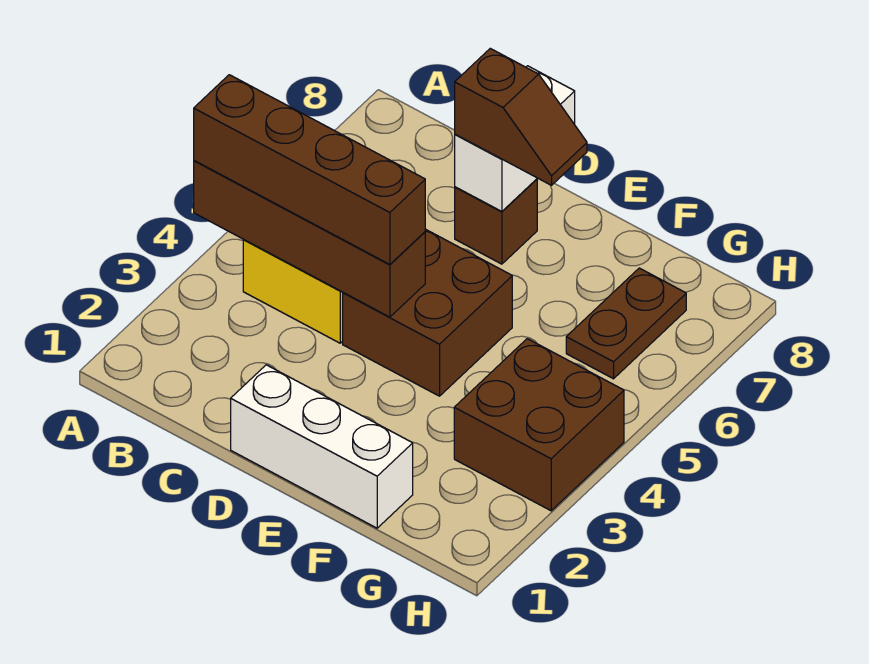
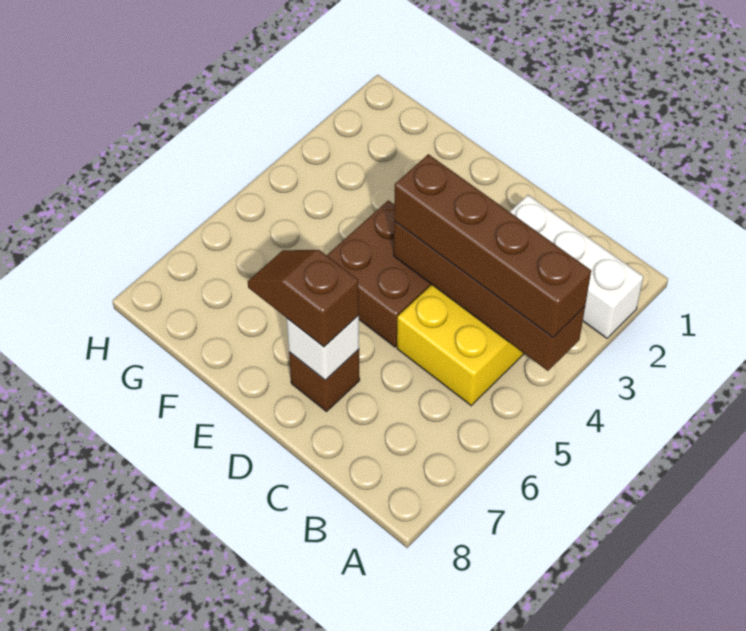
white 1x3 brick [231,365,413,528] -> white 1x3 brick moved to [510,195,643,338]
white 1x2 brick [455,66,575,211] -> white 1x1 brick [287,316,359,380]
brown 2x2 brick [454,339,624,511] -> none
brown 1x2 plate [566,268,686,379] -> none

